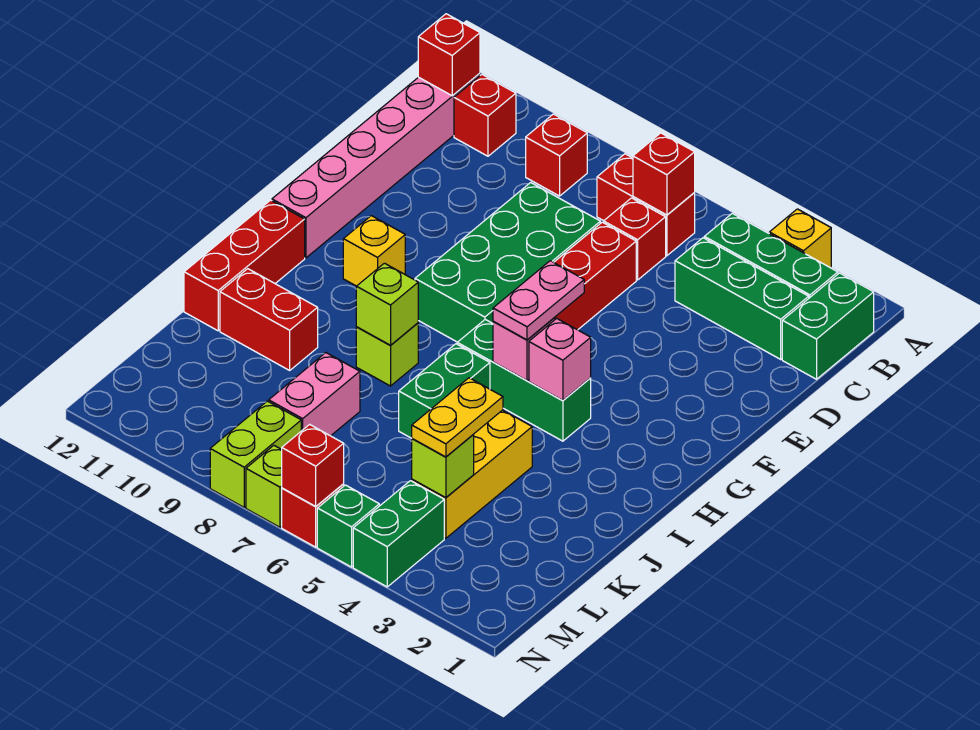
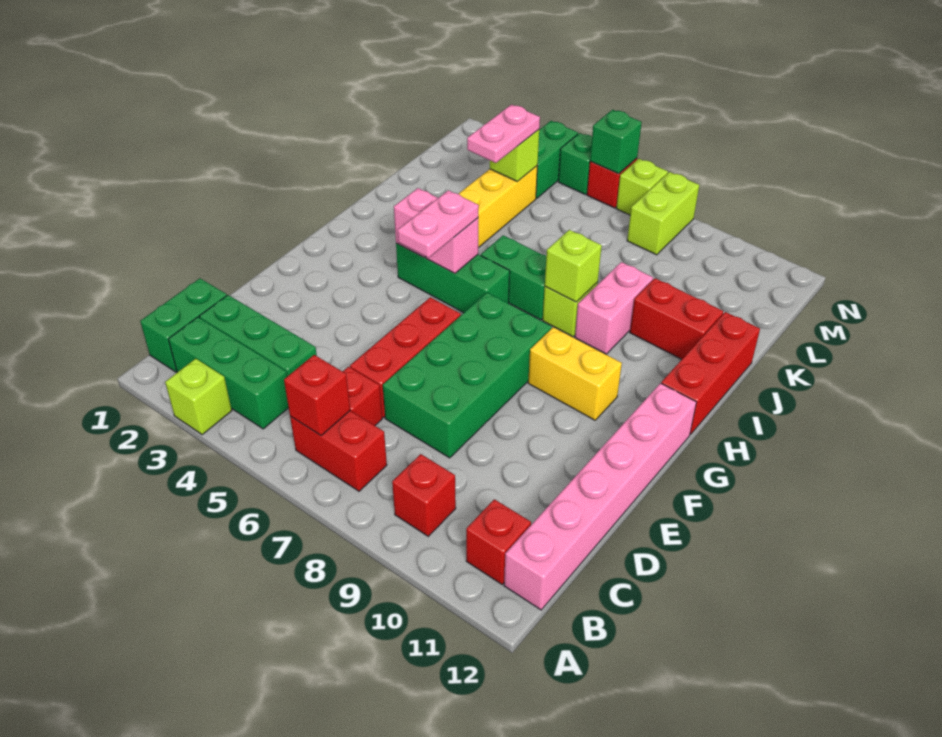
yellow 1x1 brick [769,209,831,268] -> lime 1x1 brick [165,359,232,435]
red 1x1 brick [418,14,480,96] -> none
yellow 1x1 brick [343,216,405,286] -> yellow 1x2 brick [528,327,622,420]
green 1x2 brick [399,344,490,438] -> green 1x2 brick turned to [481,235,546,320]
yellow 1x2 plate [412,378,503,457] -> pink 1x2 plate [467,105,540,163]
pink 1x2 brick [269,353,360,436] -> pink 1x2 brick moved to [575,262,653,354]
red 1x1 brick [282,424,344,507] -> green 1x1 brick [590,110,642,174]

